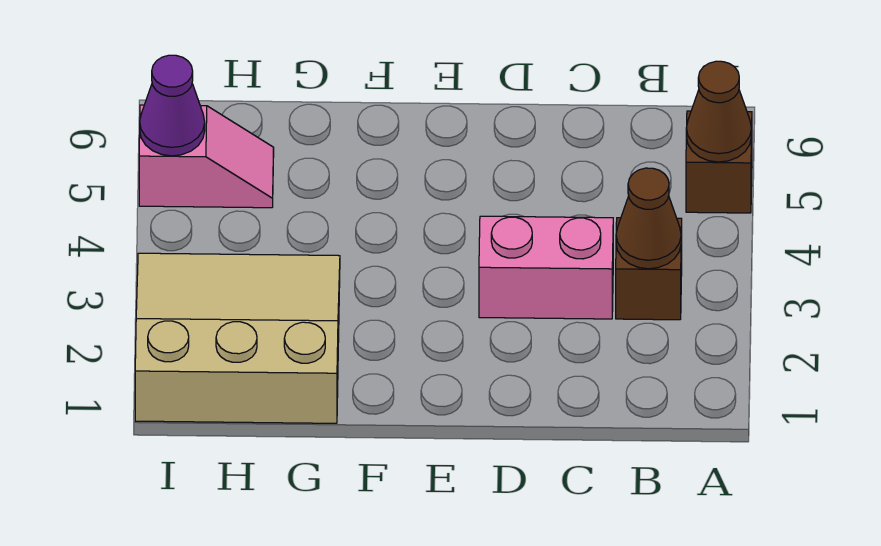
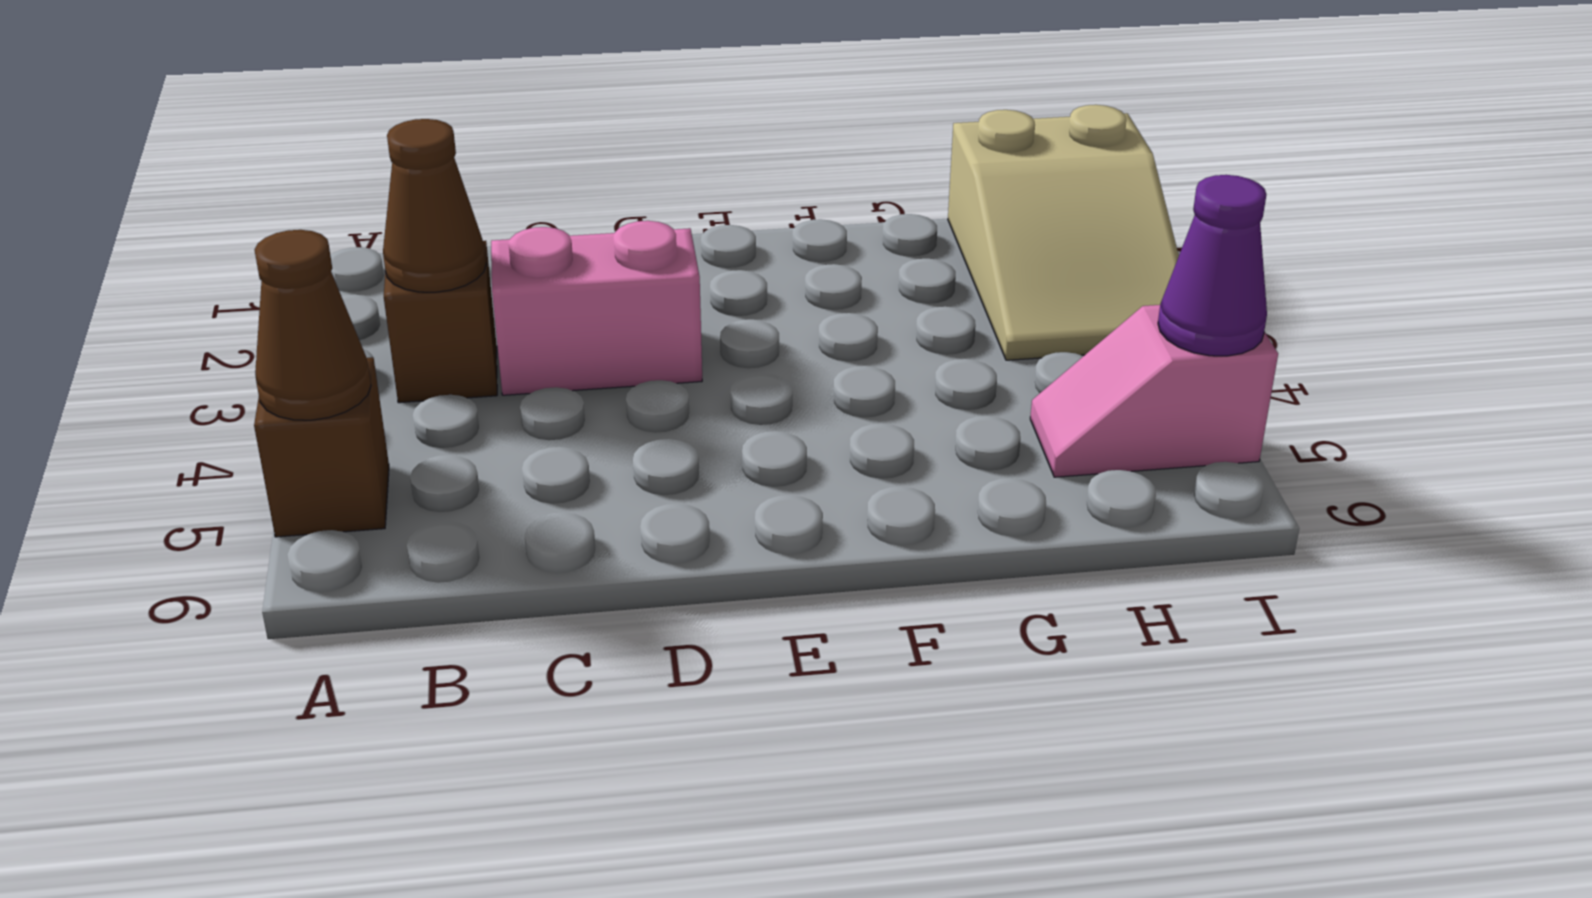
tan 3x3 slope [135,253,340,423] -> tan 2x3 slope [948,105,1179,360]

